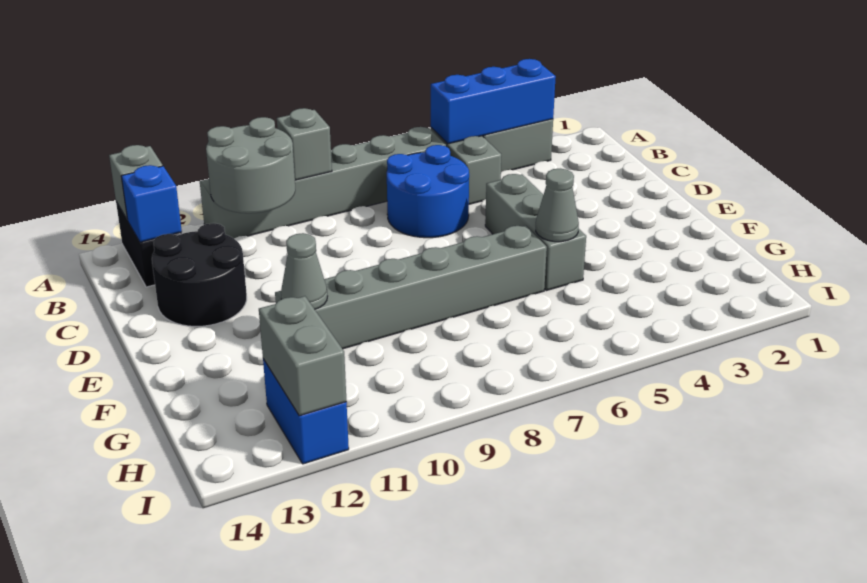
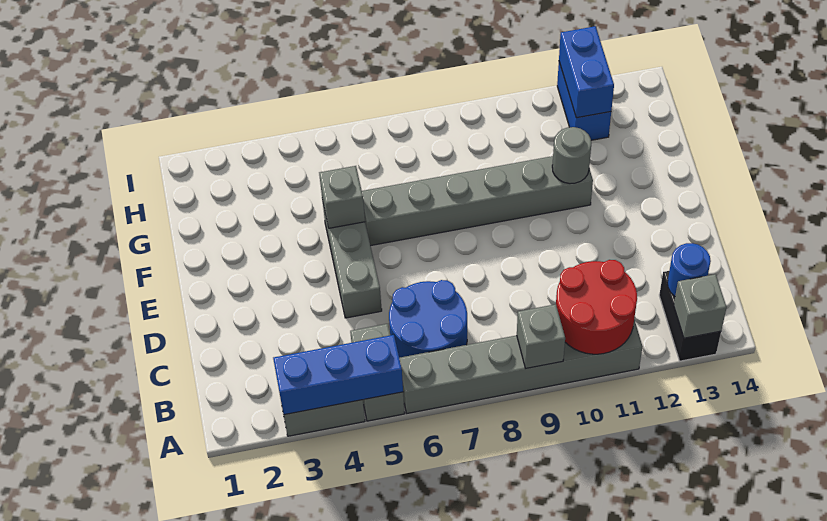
grey 2x2 round brick [206,117,295,213] -> red 2x2 round brick [556,260,637,354]
blue 1x1 brick [121,165,182,242] -> blue 1x1 round brick [668,243,711,296]
black 2x2 round brick [152,223,247,326] -> none
grey 1x1 cone [536,169,579,242] -> grey 1x1 brick [319,166,365,228]
grey 1x1 cone [281,233,327,309] -> grey 1x1 round brick [552,127,591,184]
grey 1x2 brick [259,296,346,416] -> blue 1x2 brick [559,26,614,118]

